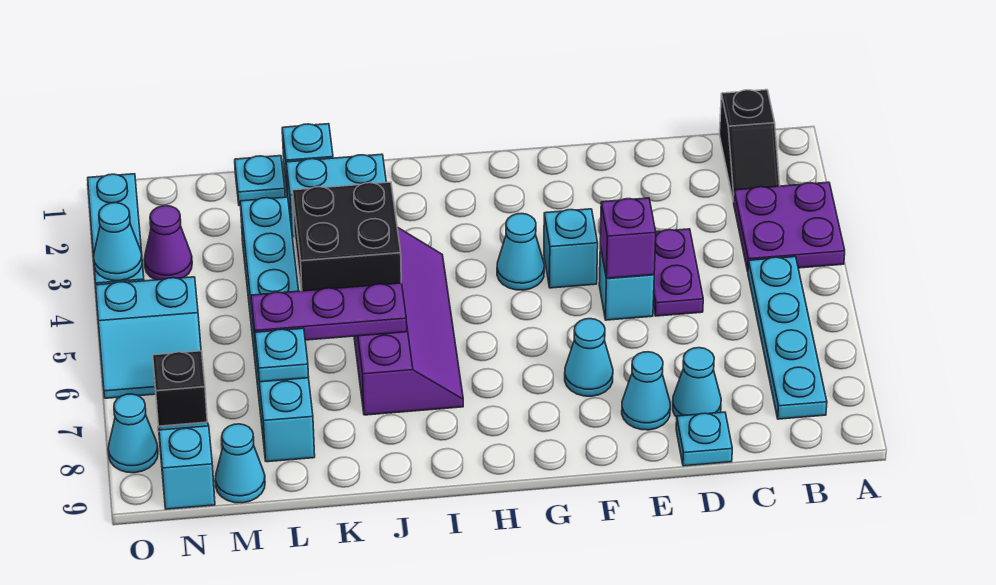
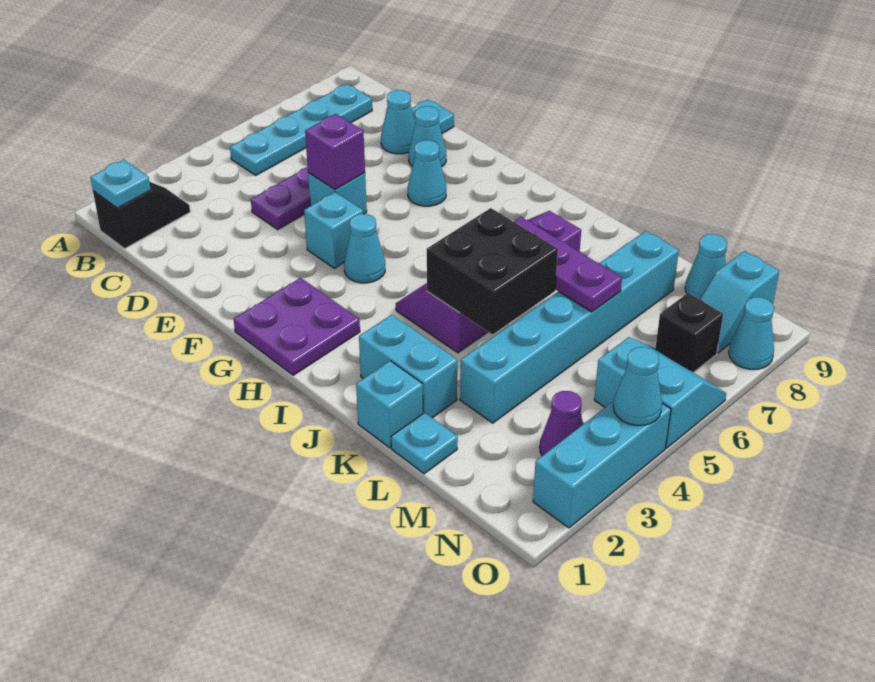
purple 2x2 plate [733,182,845,271] -> purple 2x2 plate moved to [234,278,360,375]
cyan 1x1 plate [255,328,309,382] -> cyan 1x1 plate moved to [90,160,151,208]

